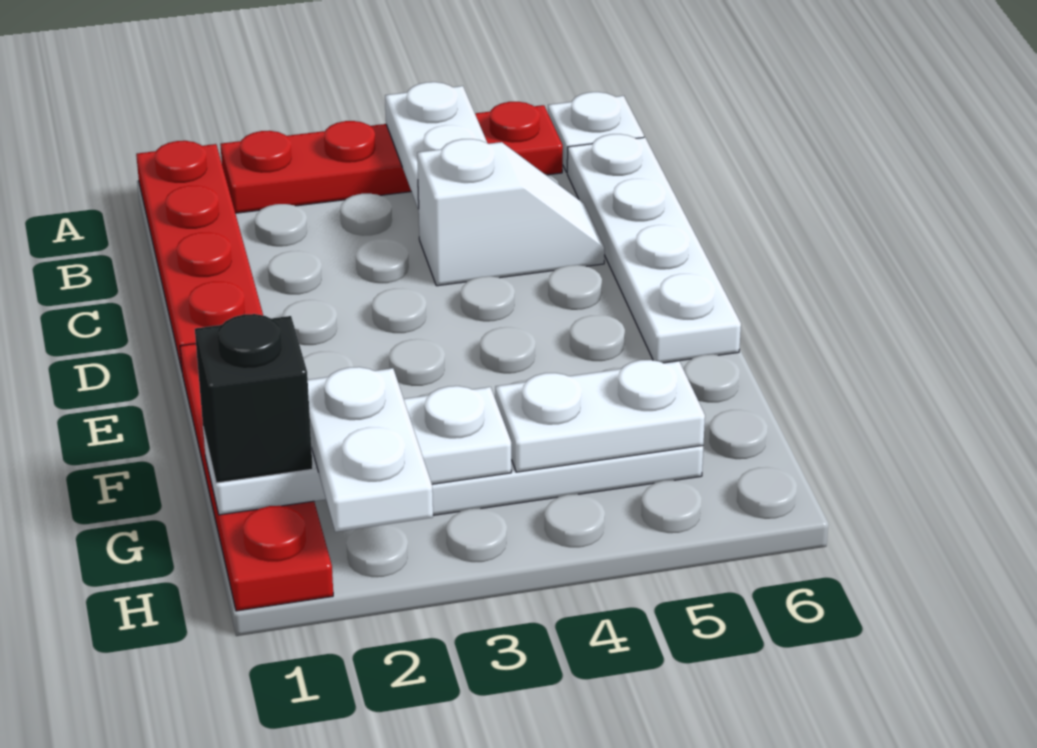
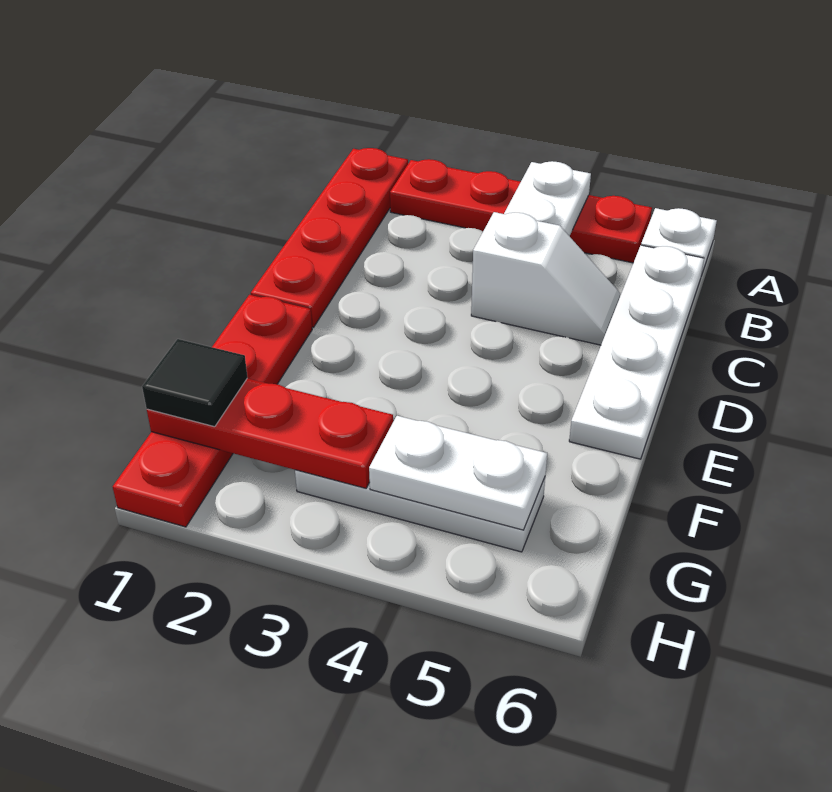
white 1x3 plate [203,386,511,515] -> red 1x3 plate [147,378,393,488]
black 1x1 brick [195,314,313,483] -> black 1x1 tile [142,339,248,427]
white 1x2 plate [308,367,433,532] -> none

